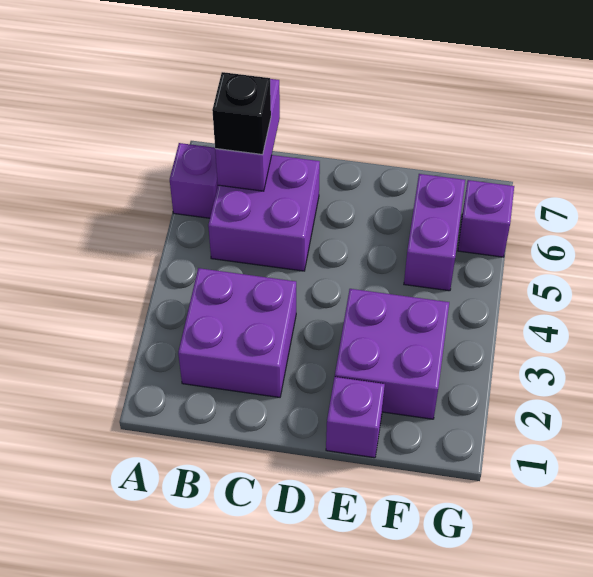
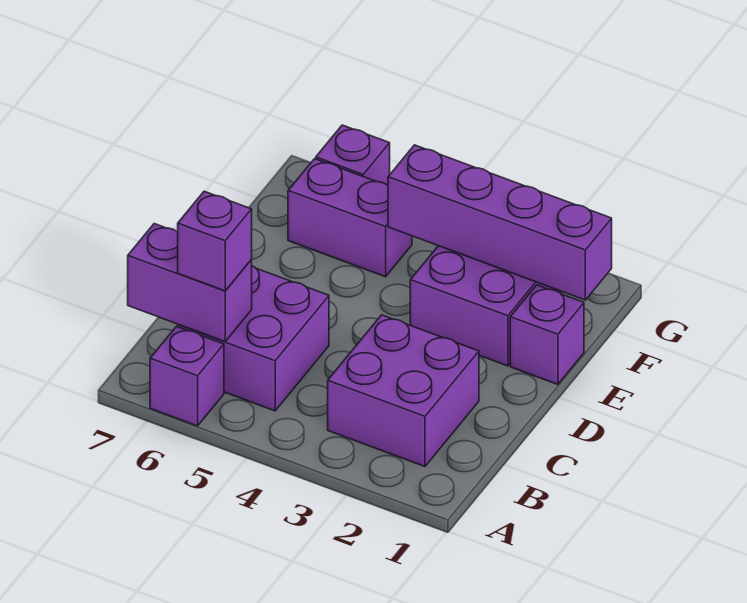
black 1x1 brick [212,72,271,155] -> purple 1x1 brick [178,191,252,291]
none -> purple 1x4 brick [388,145,612,300]

